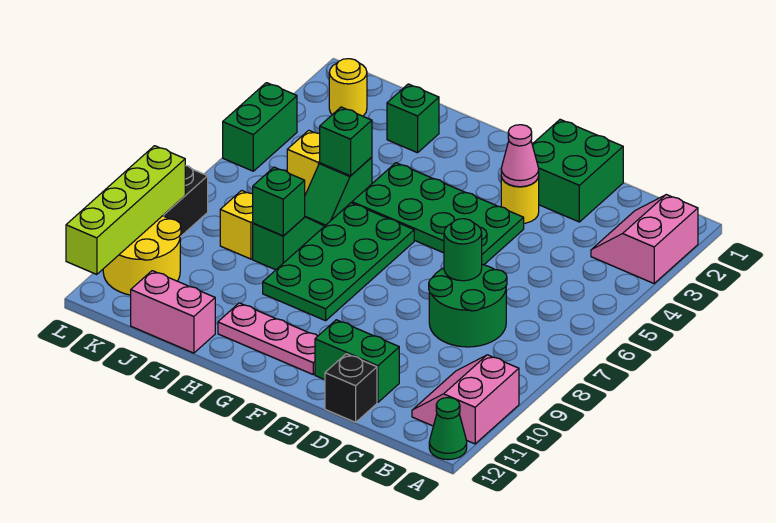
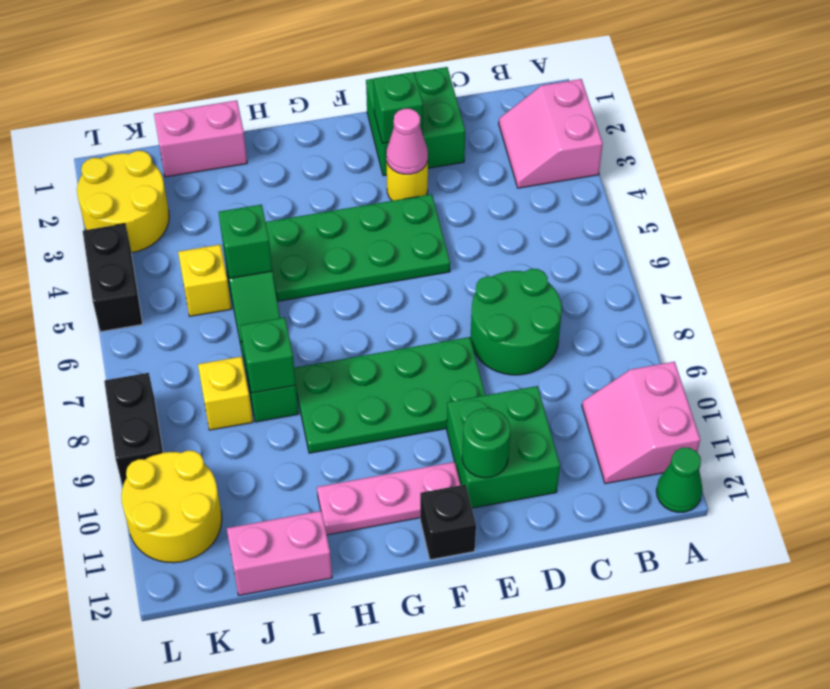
green 1x1 round brick [444,219,482,281] -> green 1x1 round brick moved to [462,408,510,478]
green 1x2 brick [315,320,399,402] -> green 2x2 brick [447,386,560,508]
black 1x1 brick [325,354,377,422] -> black 1x1 brick moved to [420,484,476,560]
green 2x4 plate [263,203,414,321] -> green 2x4 plate turned to [294,337,485,453]
none -> pink 1x2 brick [154,100,247,177]
green 1x1 brick [387,84,439,153] -> green 1x1 brick moved to [373,72,423,144]
yellow 1x1 round brick [329,59,367,116] -> yellow 2x2 round brick [77,151,169,253]
green 1x2 brick [223,83,297,171] -> black 1x2 brick [83,224,142,332]
lime 1x4 brick [66,146,185,275] -> none

